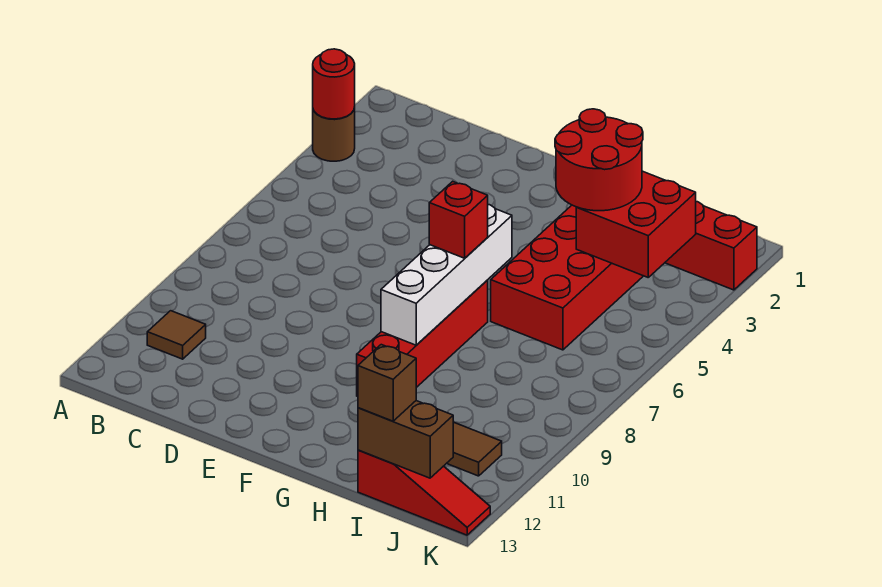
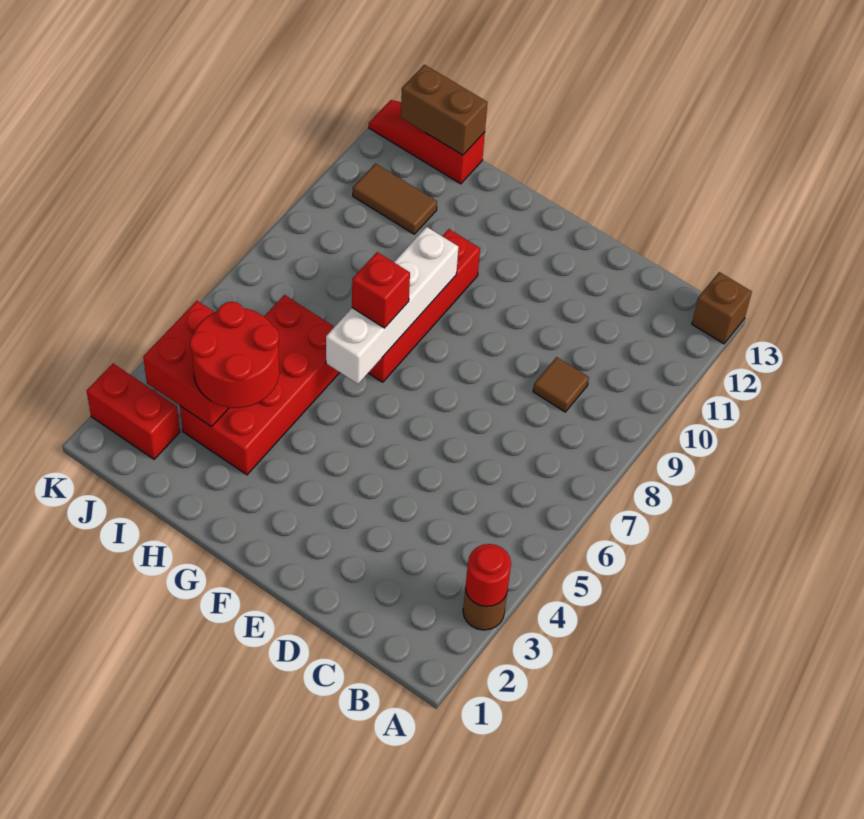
brown 1x1 tile [147,311,206,359] -> brown 1x1 tile moved to [533,357,589,412]
brown 1x1 brick [358,345,416,421] -> brown 1x1 brick moved to [692,272,752,344]

